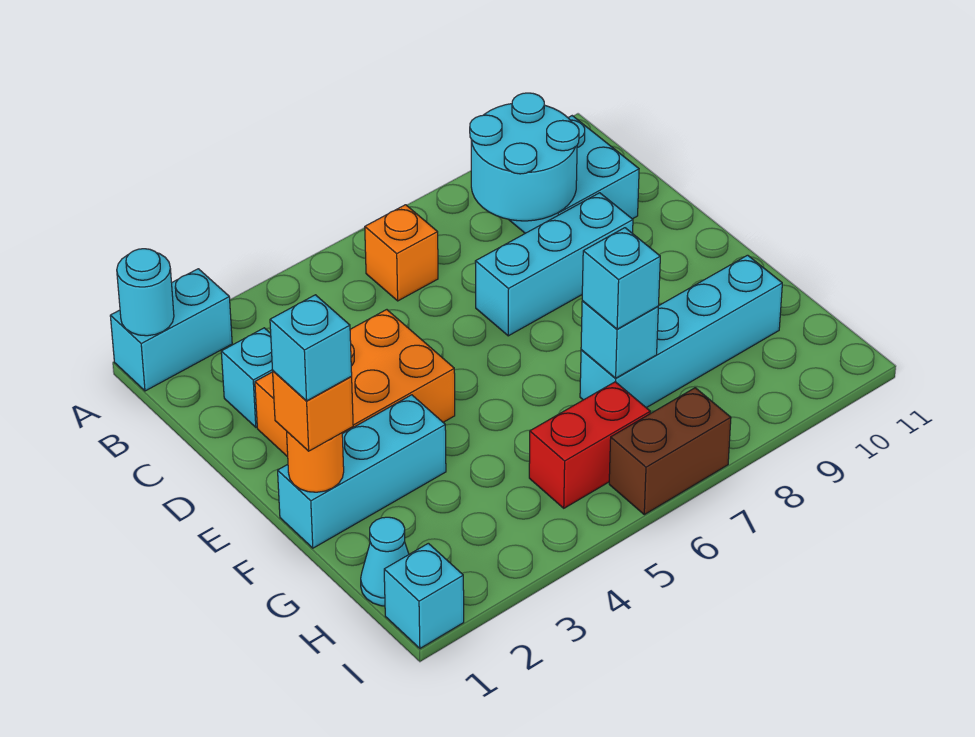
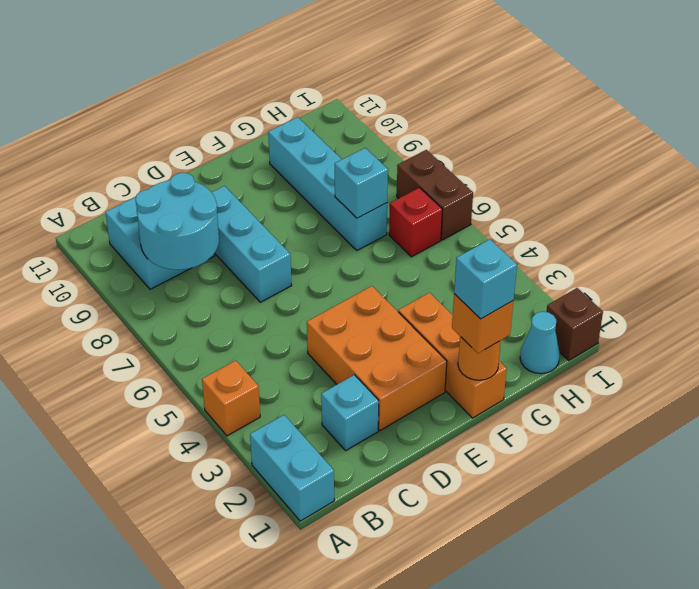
cyan 1x1 round brick [117,249,174,336] -> none
orange 1x1 brick [365,205,438,301] -> orange 1x1 brick moved to [202,360,260,436]
cyan 1x3 brick [278,395,446,548] -> orange 1x3 brick [398,293,507,418]
cyan 1x1 brick [582,228,660,329] -> none
red 1x2 brick [529,382,650,508] -> red 1x1 brick [389,188,442,257]
cyan 1x1 brick [384,543,464,648] -> brown 1x1 brick [547,288,603,360]

